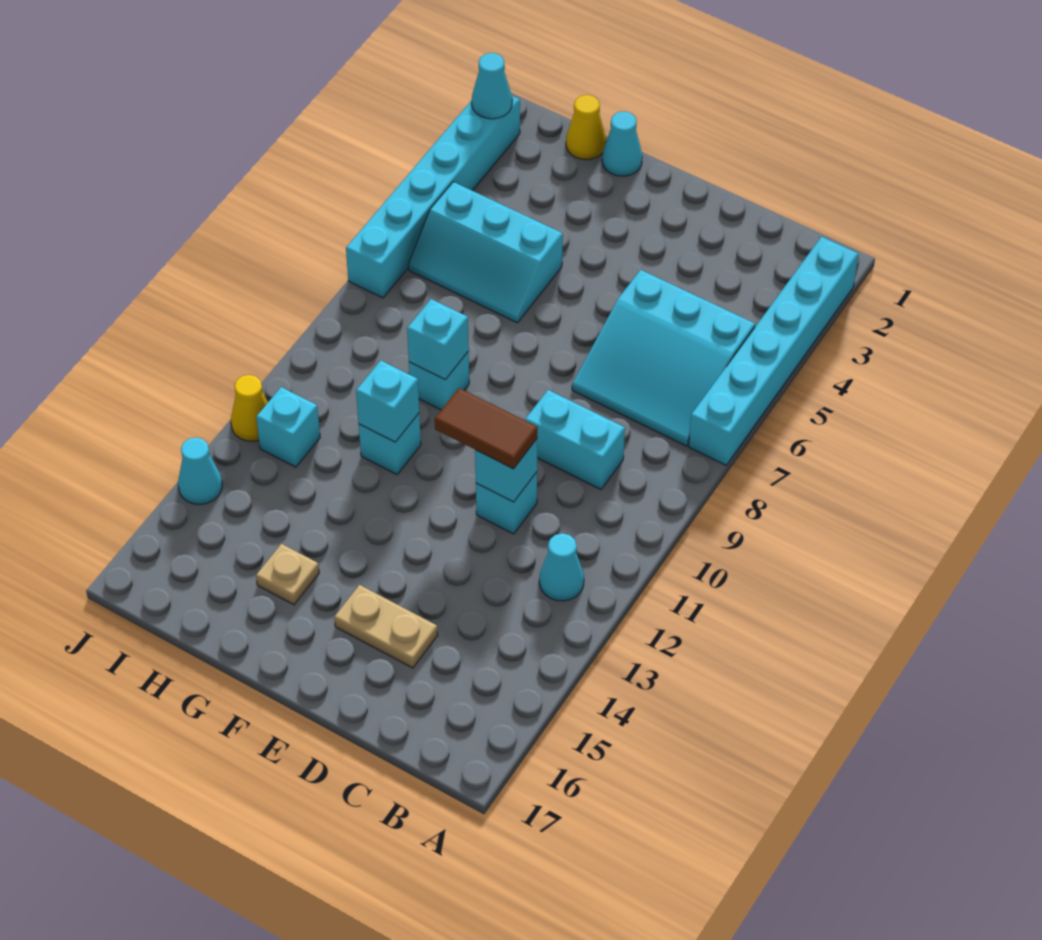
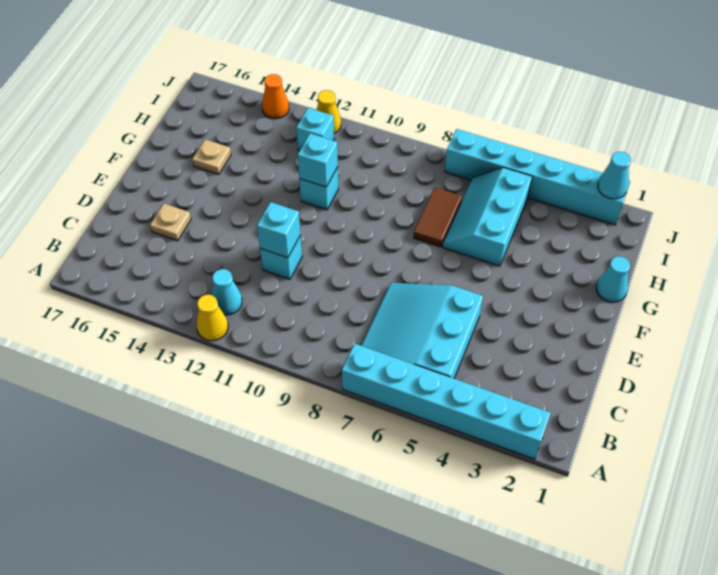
cyan 1x2 brick [525,390,625,489] -> none
brown 1x2 tile [435,388,538,469] -> brown 1x2 tile moved to [414,187,462,247]
tan 1x2 plate [334,585,438,668] -> tan 1x1 plate [150,204,191,241]
cyan 1x1 brick [409,351,469,410] -> none
cyan 1x1 brick [407,299,469,379] -> none
yellow 1x1 cone [566,95,606,160] -> yellow 1x1 cone moved to [197,295,228,341]
cyan 1x1 cone [178,438,222,504] -> orange 1x1 cone [262,74,289,119]

